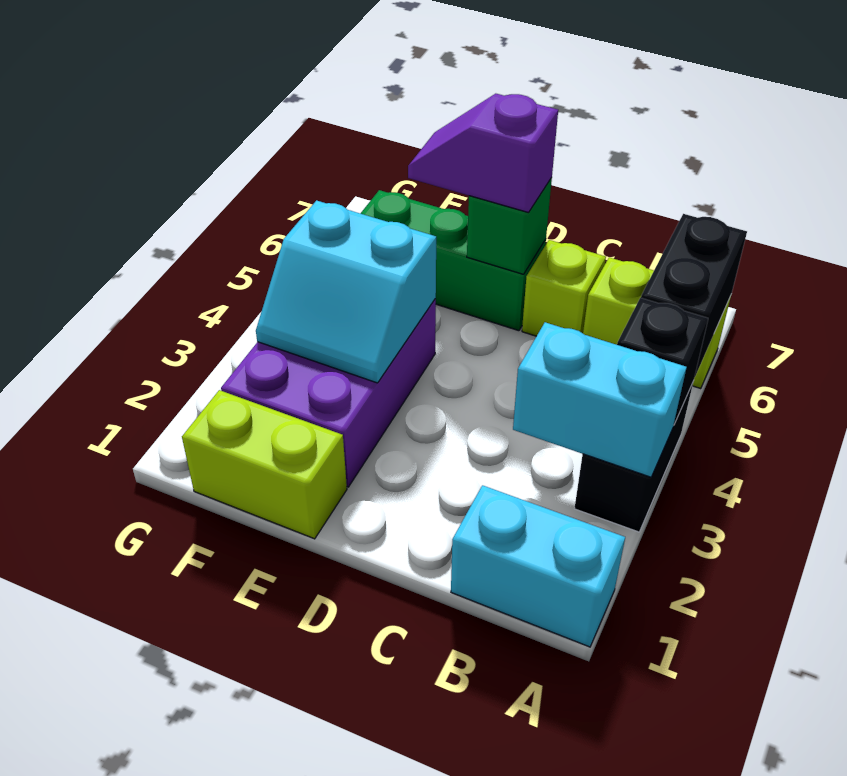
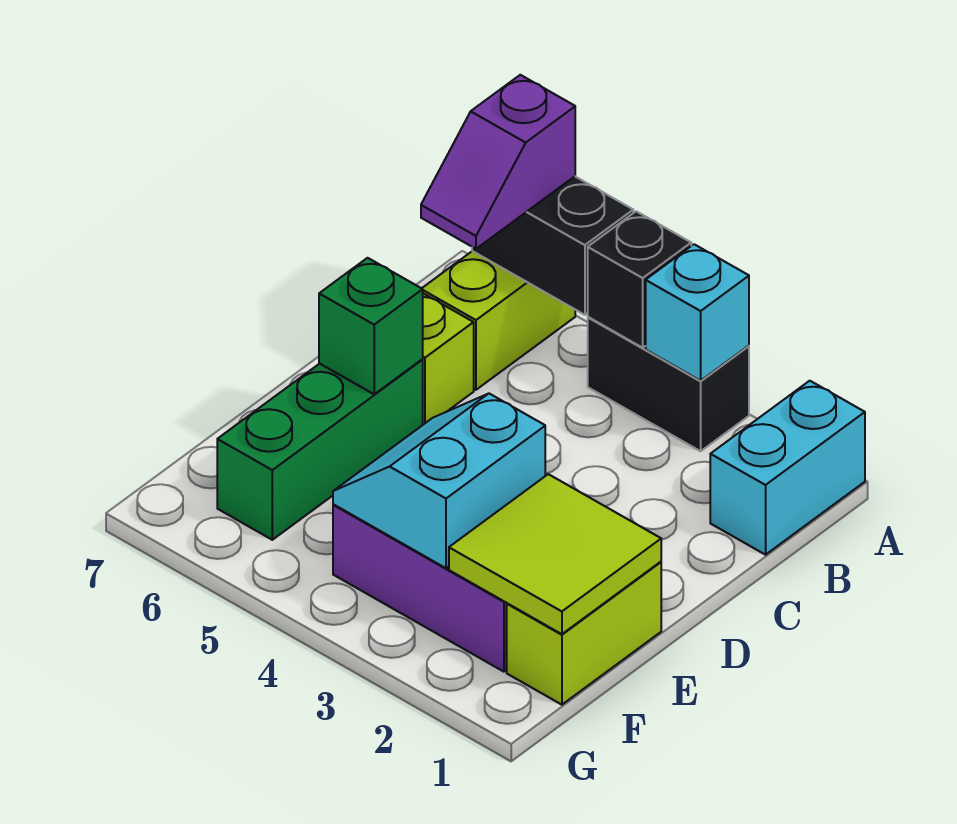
cyan 1x2 brick [513,322,687,477] -> cyan 1x1 brick [646,244,749,381]
purple 1x2 slope [408,94,558,213] -> purple 1x2 slope moved to [421,75,575,249]
none -> lime 2x2 tile [449,474,661,634]
cyan 2x2 slope [256,200,436,383] -> cyan 2x2 slope turned to [333,394,545,568]

